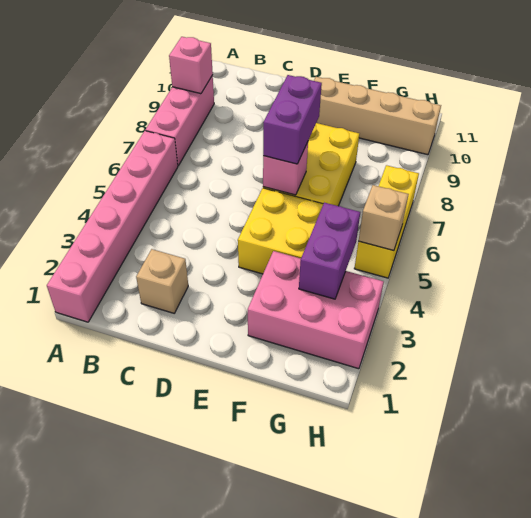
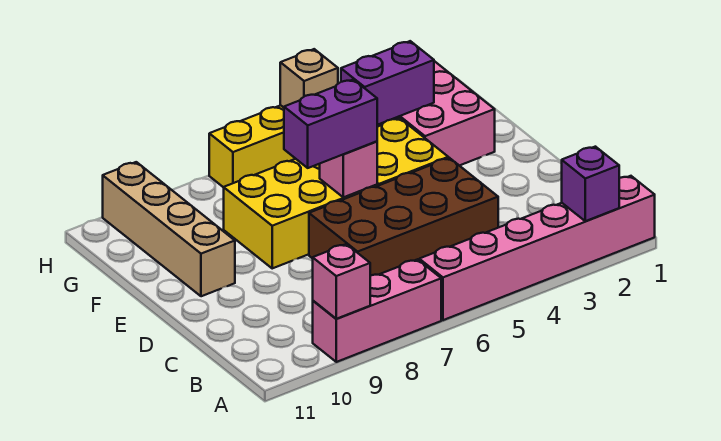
none -> purple 1x1 brick [562,147,619,221]
tan 1x1 brick [136,249,188,313] -> none
none -> brown 2x4 brick [309,158,498,276]

